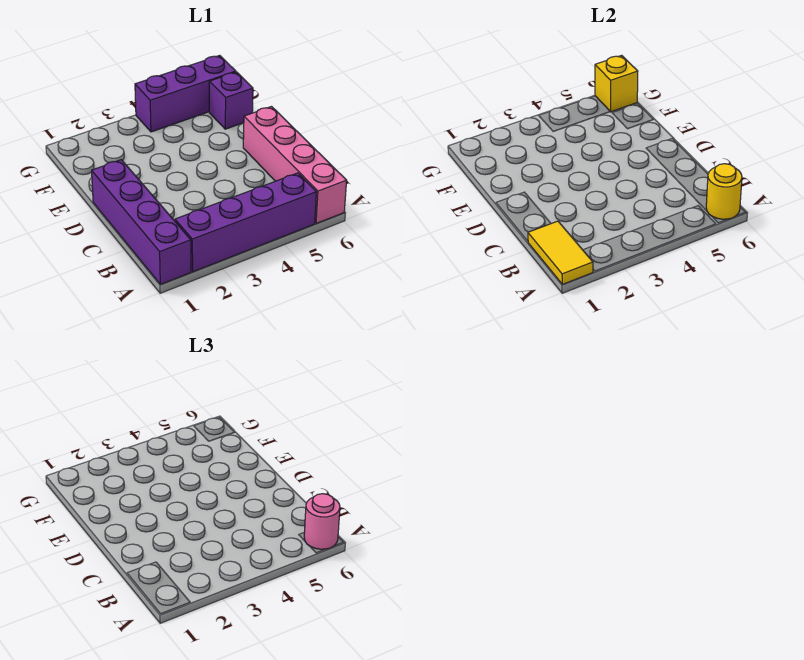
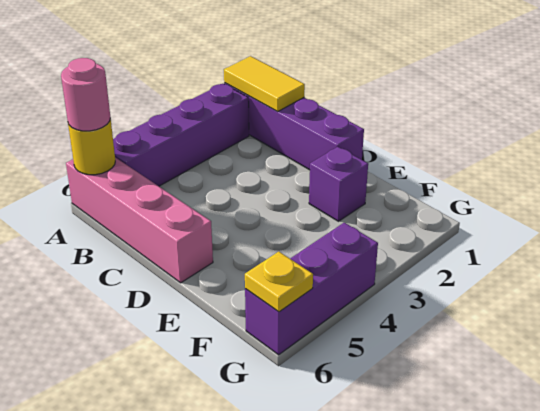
purple 1x1 brick [209,72,253,129] -> purple 1x1 brick moved to [309,147,368,221]
yellow 1x1 brick [595,55,638,112] -> yellow 1x1 plate [245,252,313,312]

